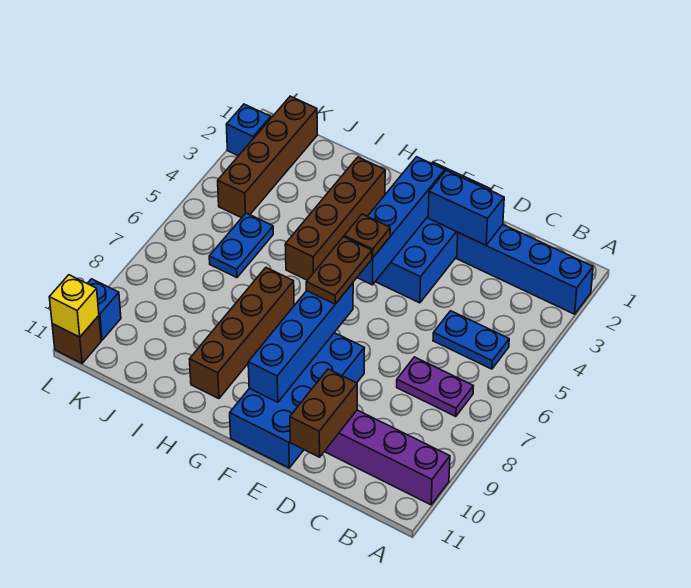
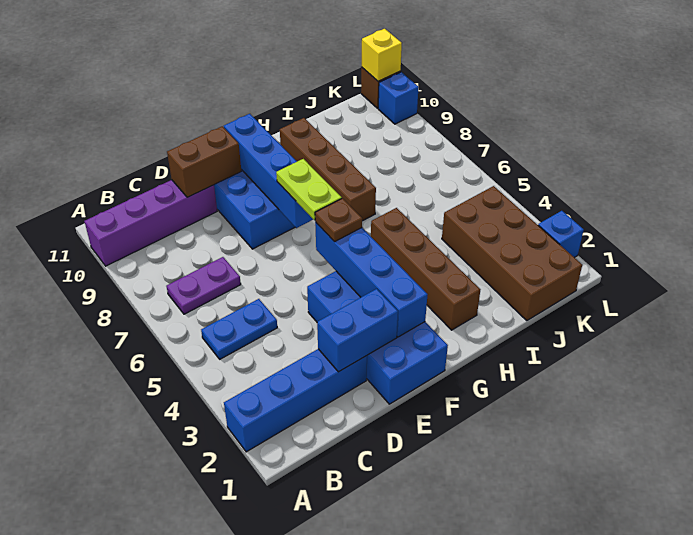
brown 1x2 brick [290,369,357,457] -> brown 1x2 brick turned to [167,126,241,197]
brown 1x2 plate [306,237,372,304] -> lime 1x2 plate [276,159,342,220]
blue 1x2 plate [209,213,273,278] -> none
brown 1x4 brick [218,96,317,218] -> brown 2x4 brick [442,186,582,321]

